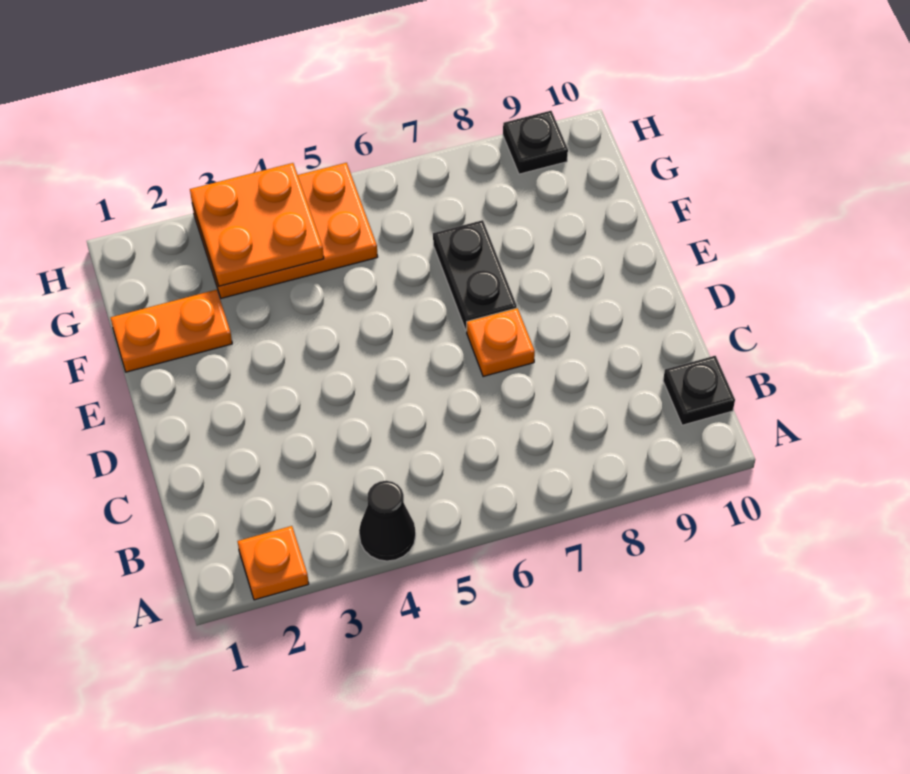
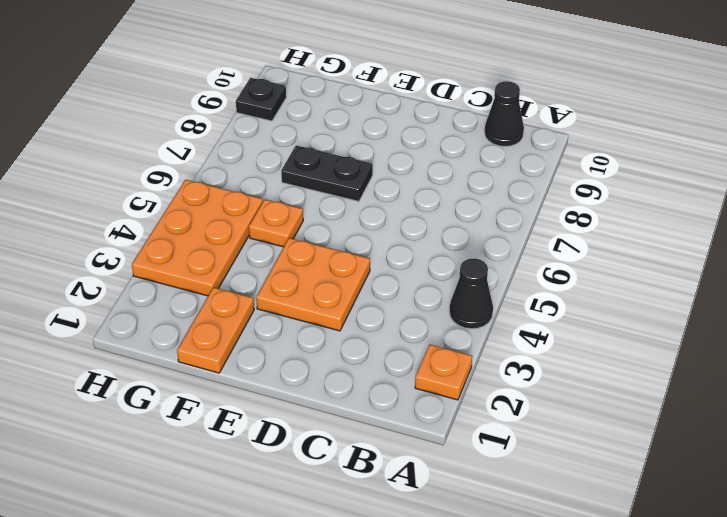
black 1x1 plate [663,356,735,425] -> black 1x1 cone [485,81,524,146]
orange 1x1 plate [467,308,535,377] -> orange 1x1 plate moved to [249,199,303,247]
orange 2x2 plate [190,163,324,286] -> orange 2x2 plate moved to [256,238,370,331]

